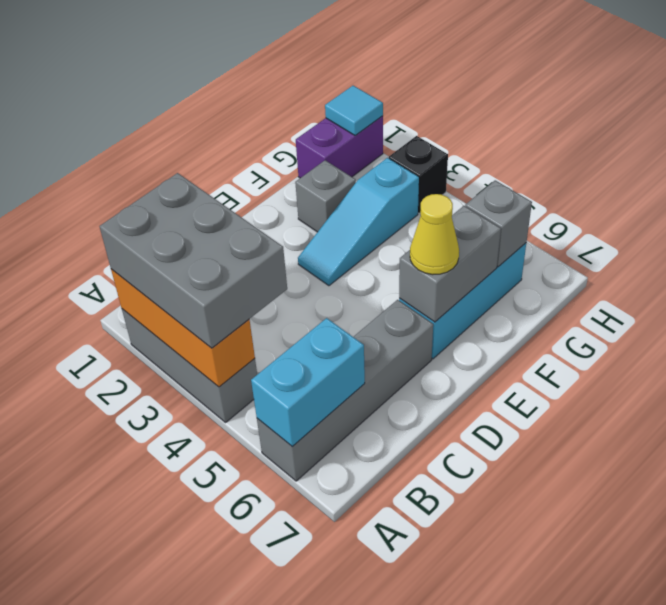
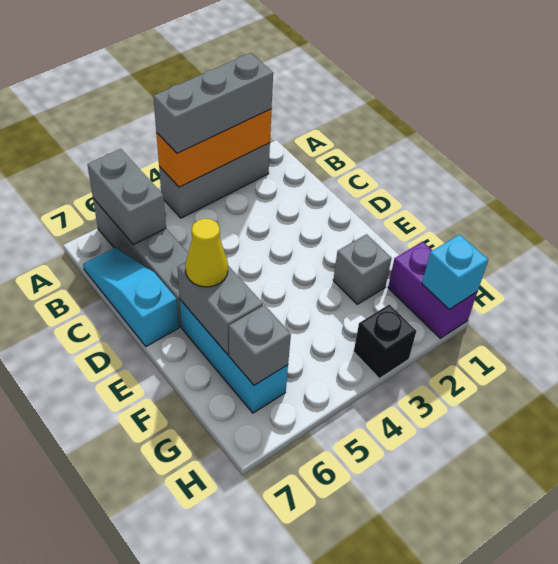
grey 2x3 brick [100,173,287,348] -> grey 1x3 brick [153,53,273,153]
cyan 1x2 brick [251,318,365,447] -> grey 1x2 brick [87,149,166,245]
cyan 1x3 slope [298,158,419,286] -> cyan 1x3 slope moved to [83,248,179,346]
cyan 1x1 tile [325,86,383,135] -> cyan 1x1 brick [422,234,488,309]

